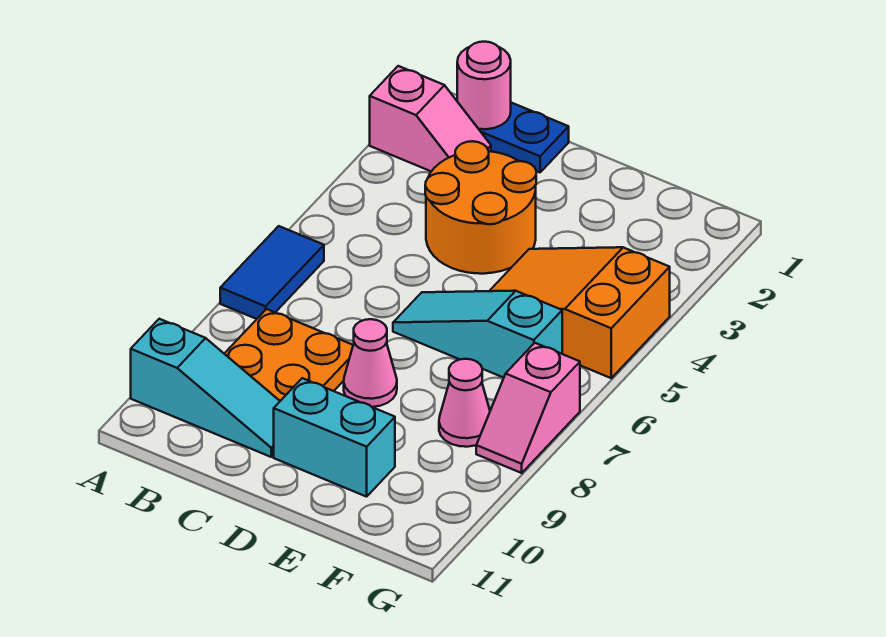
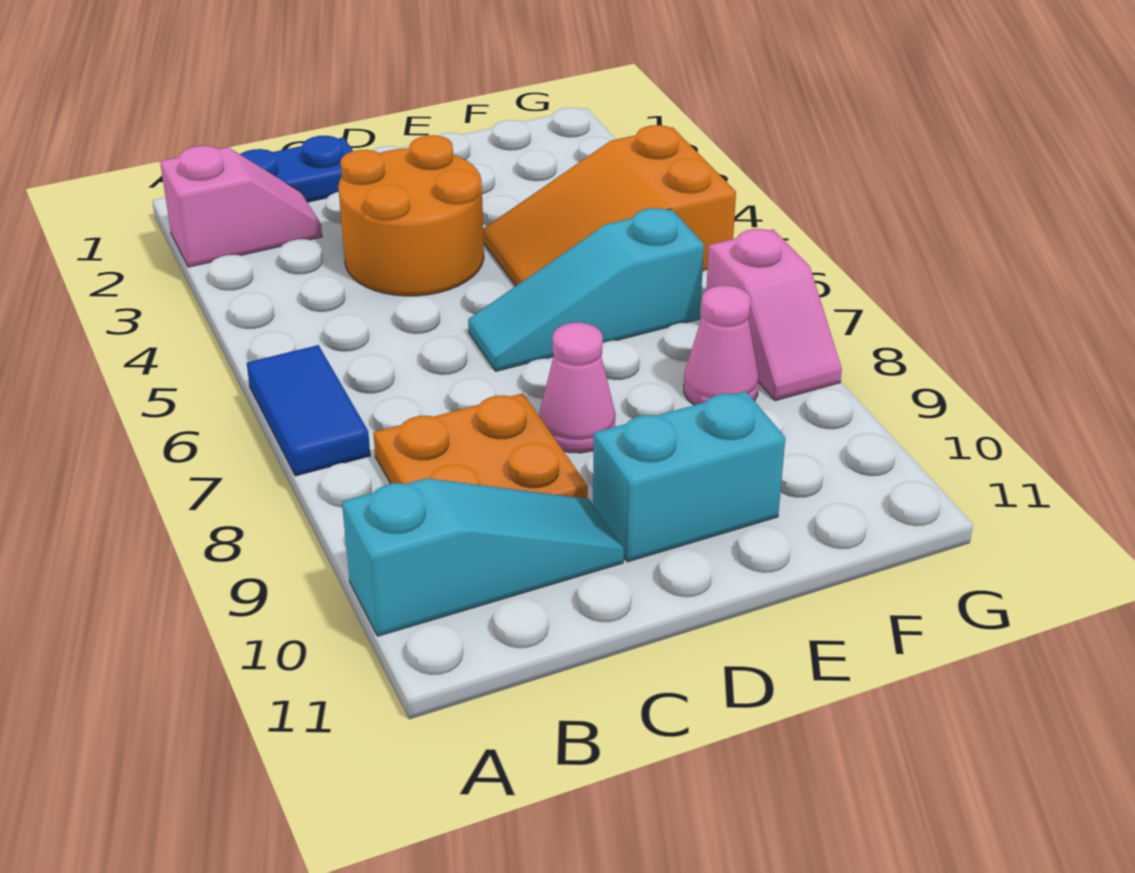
pink 1x1 round brick [457,42,511,129] -> none

